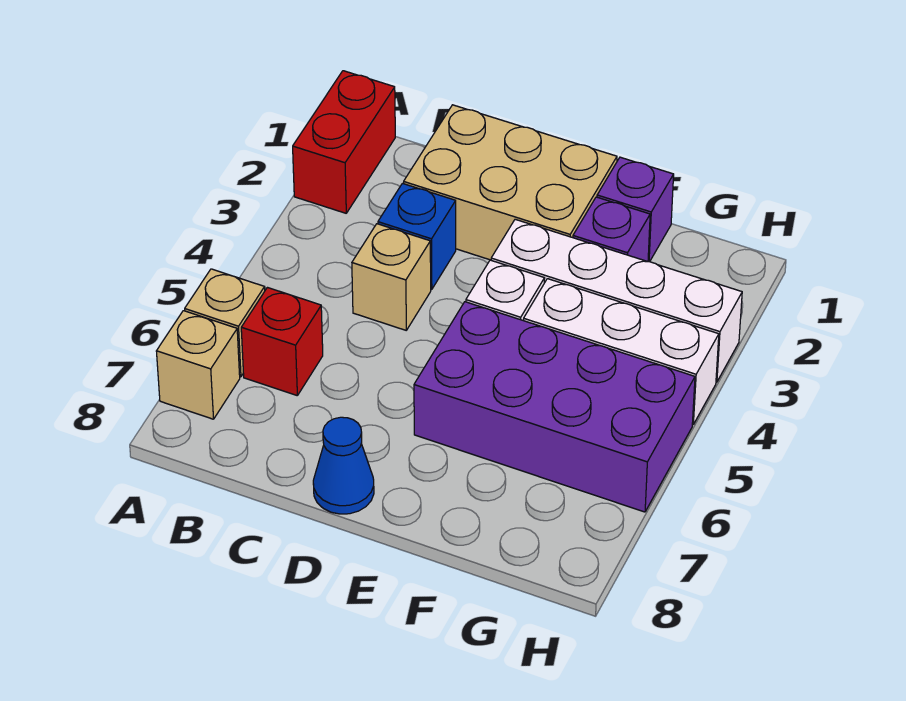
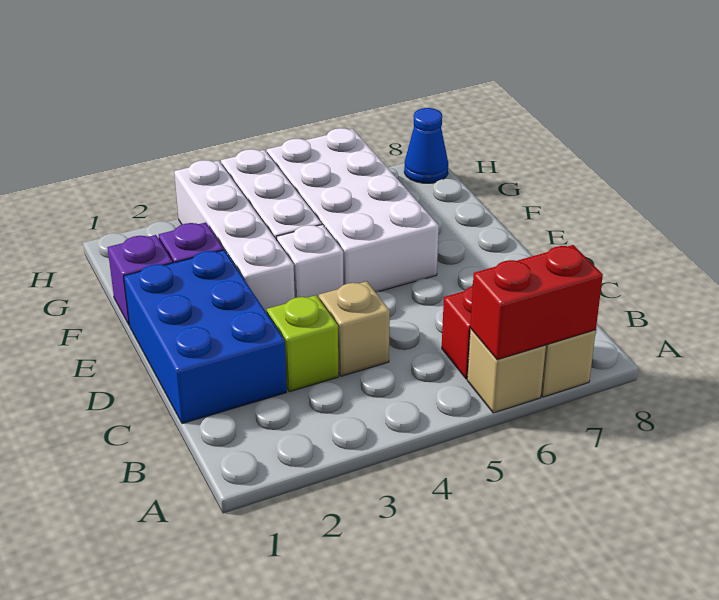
red 1x2 brick [293,71,395,213] -> red 1x2 brick moved to [470,245,603,360]
tan 2x3 brick [404,105,617,260] -> blue 2x3 brick [124,250,287,424]
blue 1x1 brick [378,183,456,289] -> lime 1x1 brick [267,295,338,392]
blue 1x1 cone [313,417,374,514] -> blue 1x1 cone moved to [404,108,448,183]
purple 2x4 brick [414,302,695,512] -> white 2x4 brick [267,128,439,292]

